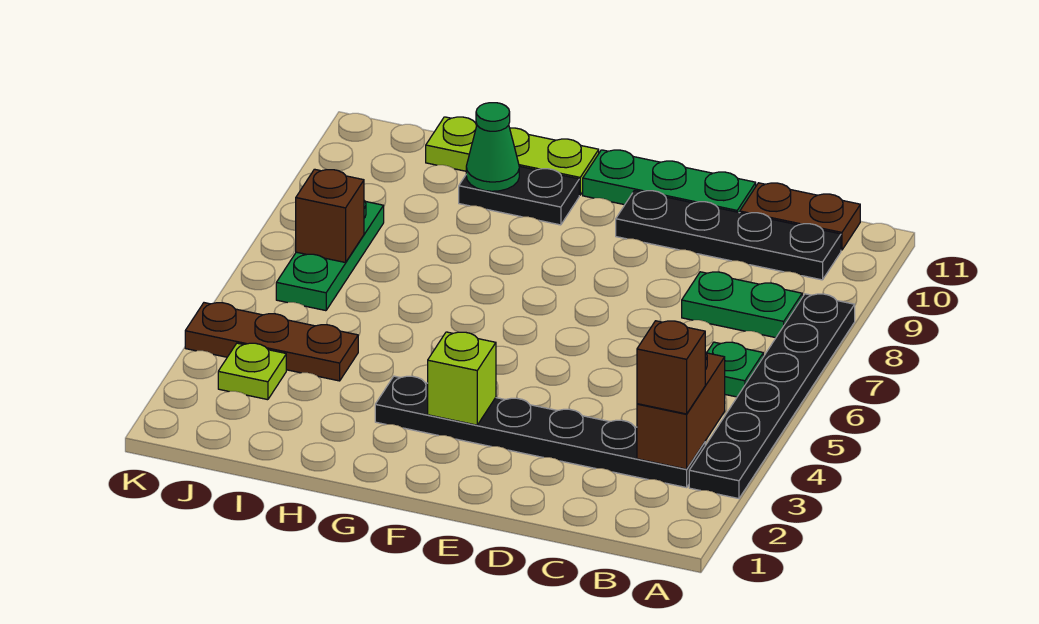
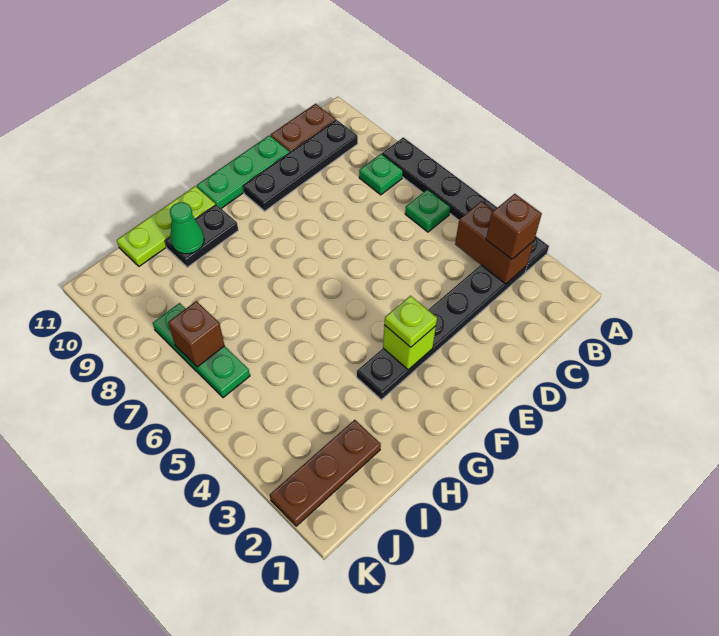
green 1x2 plate [682,272,802,338] -> green 1x1 plate [359,154,403,195]
brown 1x3 plate [185,303,358,381] -> brown 1x3 plate moved to [270,420,381,526]
lime 1x1 plate [218,343,286,400] -> lime 1x1 plate moved to [384,296,437,347]

